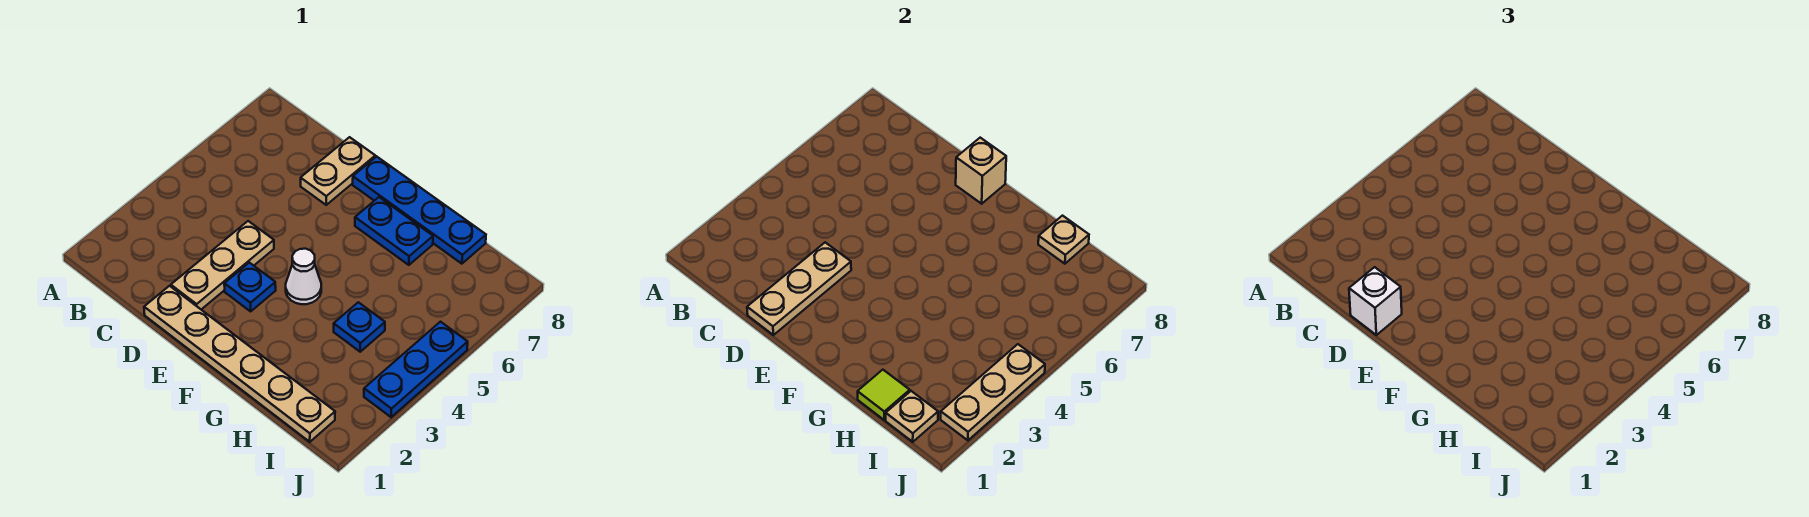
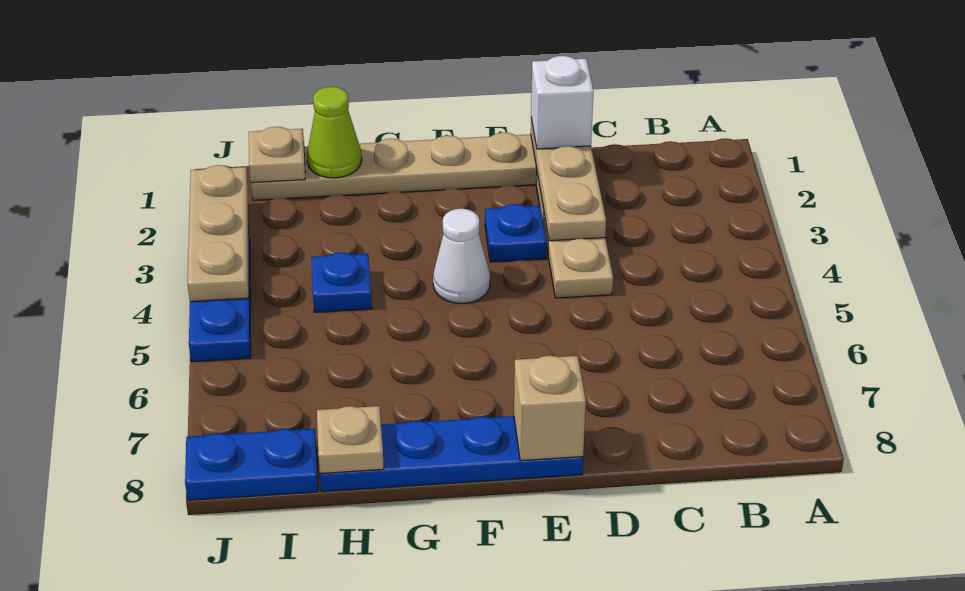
tan 1x2 plate [301,137,375,205] -> none
blue 1x2 plate [355,197,433,265] -> blue 1x2 plate moved to [185,429,318,500]
lime 1x1 tile [858,370,910,420] -> lime 1x1 cone [307,87,362,178]

